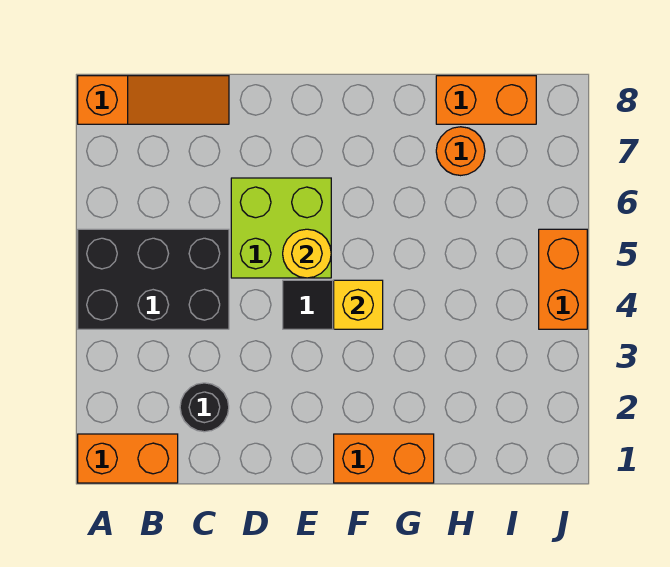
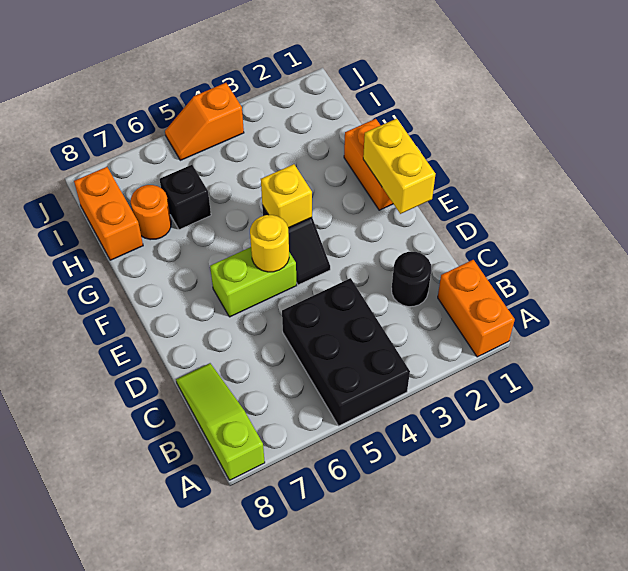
orange 1x3 slope [78,76,229,124] -> lime 1x3 slope [176,363,265,480]
lime 2x2 brick [231,178,331,278] -> lime 1x2 brick [210,247,296,317]
none -> yellow 1x2 brick [363,119,435,214]
none -> black 1x1 brick [160,165,211,230]
orange 1x2 brick [539,229,587,329] -> orange 1x2 slope [165,83,244,160]

